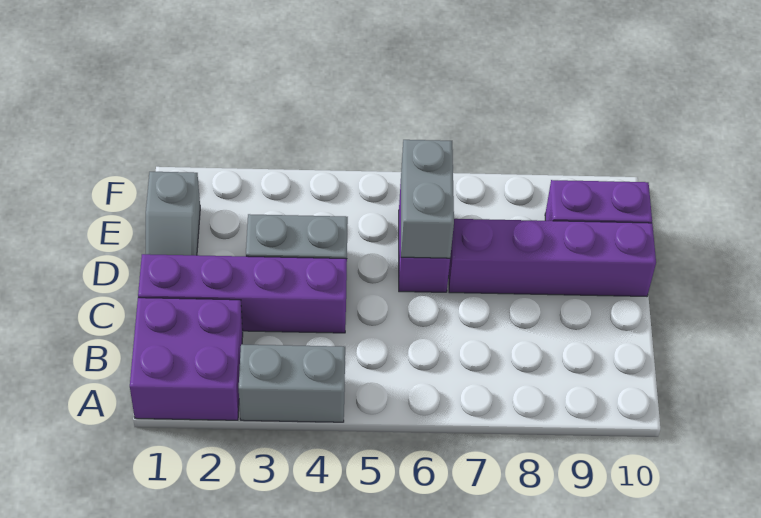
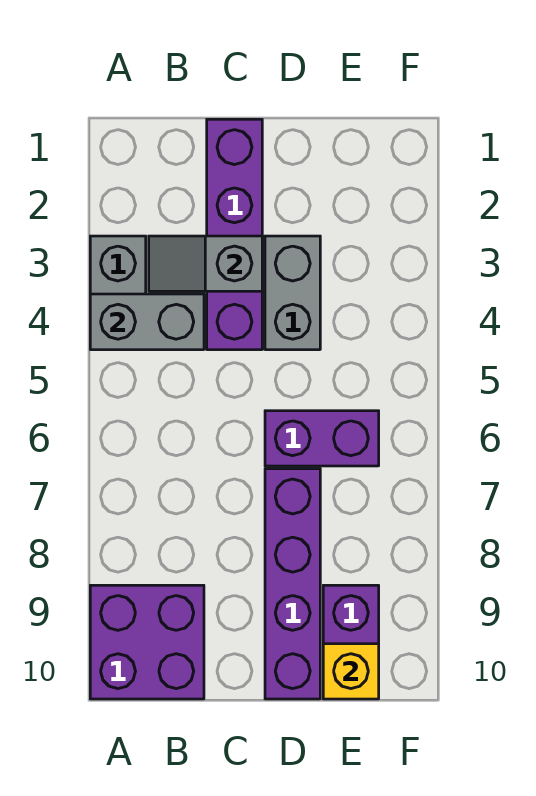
purple 2x2 brick [130,298,243,420] -> purple 2x2 brick moved to [90,585,204,699]
grey 1x2 slope [146,172,200,255] -> grey 1x2 slope moved to [149,236,262,291]
grey 1x2 brick [401,140,454,258] -> grey 1x2 brick moved to [90,294,204,350]
none -> yellow 1x1 brick [323,644,379,699]

